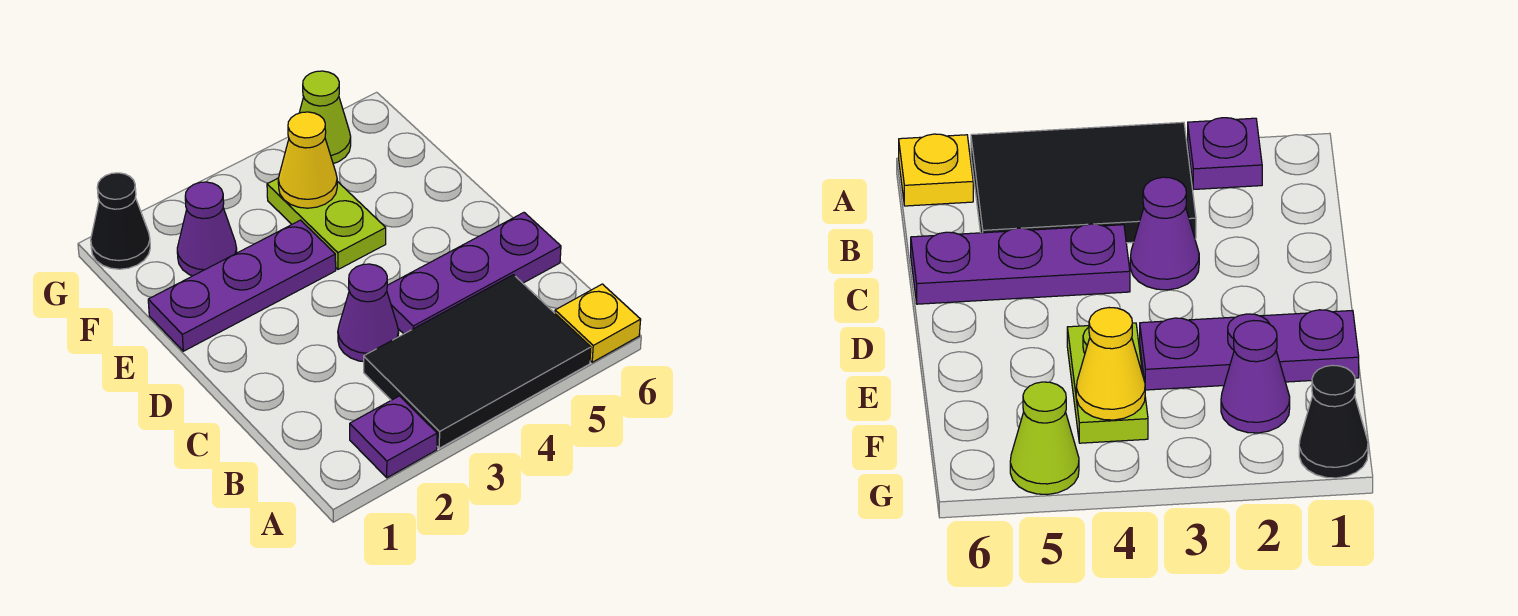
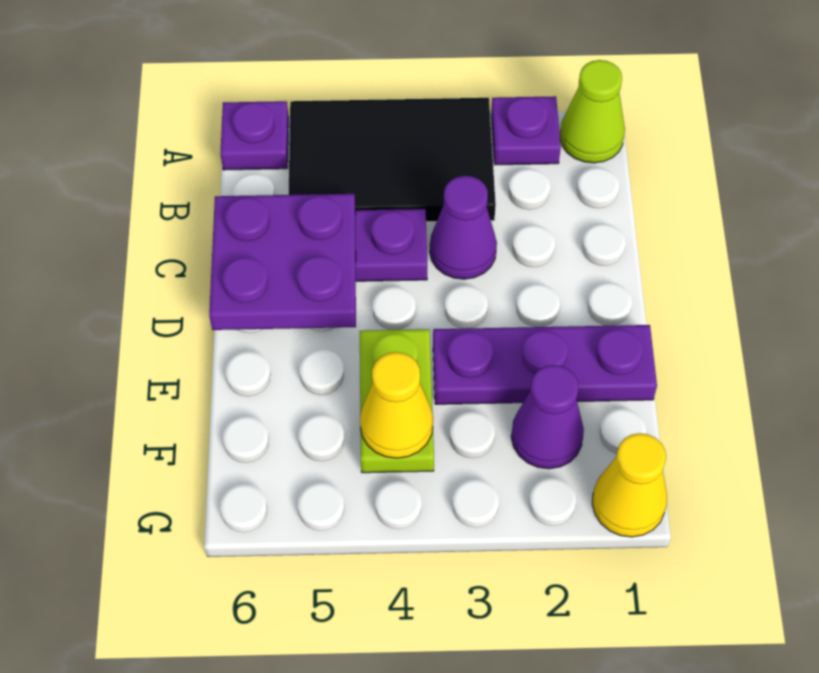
yellow 1x1 plate [555,284,641,362] -> purple 1x1 plate [220,101,289,170]
none -> purple 2x2 plate [209,194,356,330]
black 1x1 cone [91,173,150,269] -> yellow 1x1 cone [592,433,667,537]
lime 1x1 cone [299,71,351,164] -> lime 1x1 cone moved to [560,60,625,163]

